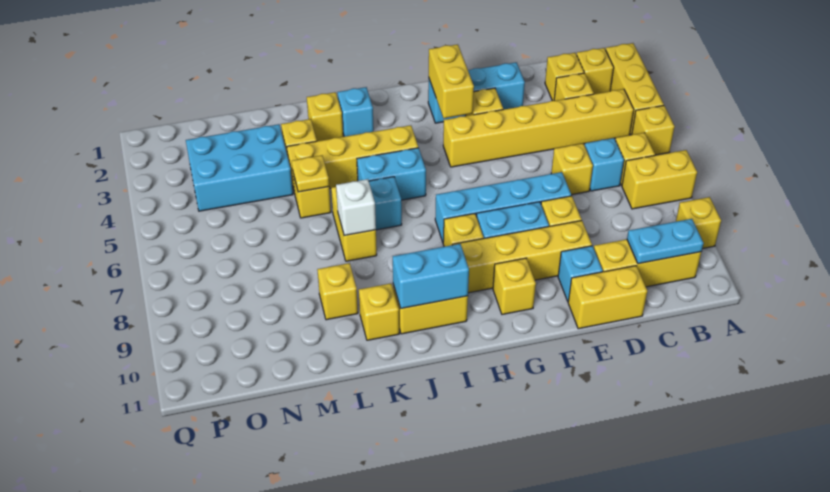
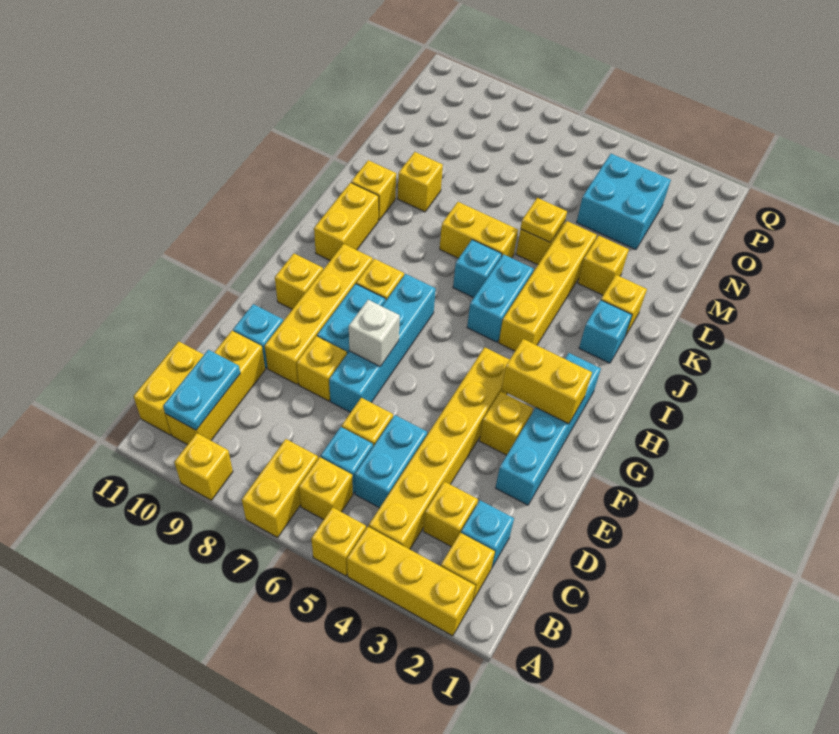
yellow 1x1 brick [545,53,584,101] -> cyan 1x1 brick [461,500,514,568]
yellow 1x2 brick [568,266,647,329] -> yellow 1x2 brick moved to [134,341,204,435]
cyan 1x3 brick [428,62,525,123] -> cyan 1x4 brick [495,353,601,505]
cyan 1x2 brick [393,244,469,308] -> cyan 1x2 brick moved to [355,415,427,508]
white 1x1 brick [336,179,376,236] -> white 1x1 brick moved to [349,300,400,367]
cyan 2x3 brick [186,124,293,211] -> cyan 2x2 brick [577,154,671,249]

